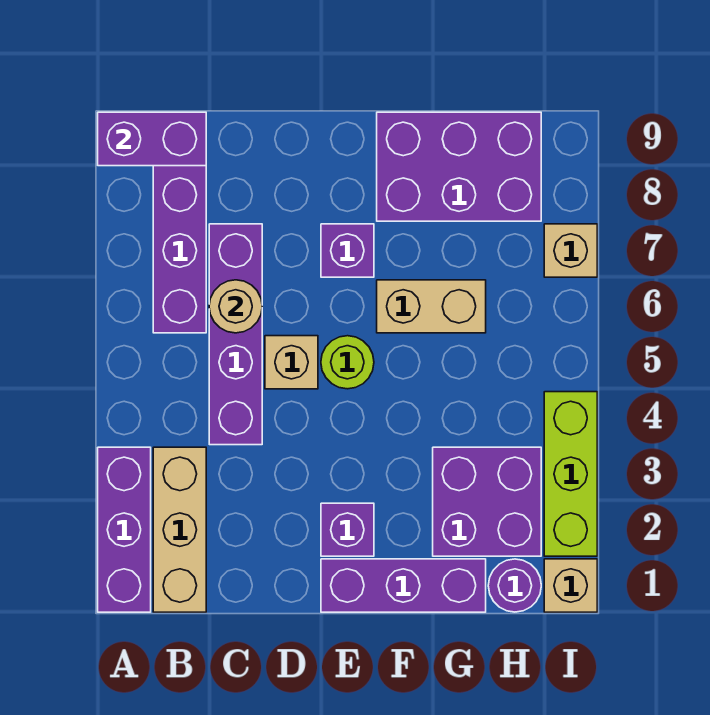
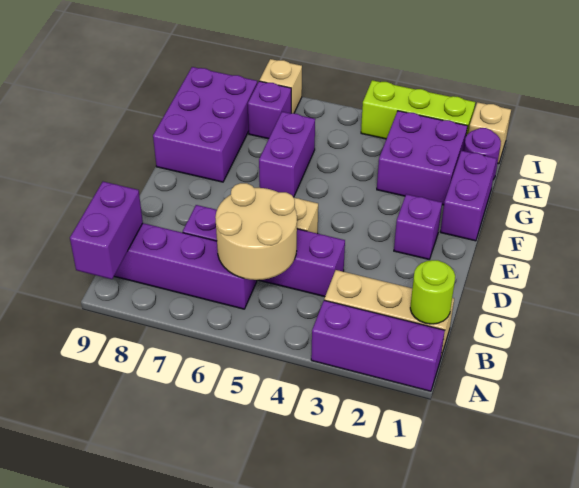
tan 1x1 round brick [209,280,262,333] -> tan 2x2 round brick [215,183,297,280]
purple 1x3 brick [321,559,486,612] -> purple 1x2 brick [440,151,496,241]
lime 1x1 round brick [321,336,374,389] -> lime 1x1 round brick moved to [410,260,455,324]
purple 1x1 brick [321,224,374,277] -> purple 1x1 brick moved to [248,81,291,139]
tan 1x2 brick [377,280,486,333] -> purple 1x2 brick [259,112,315,197]

